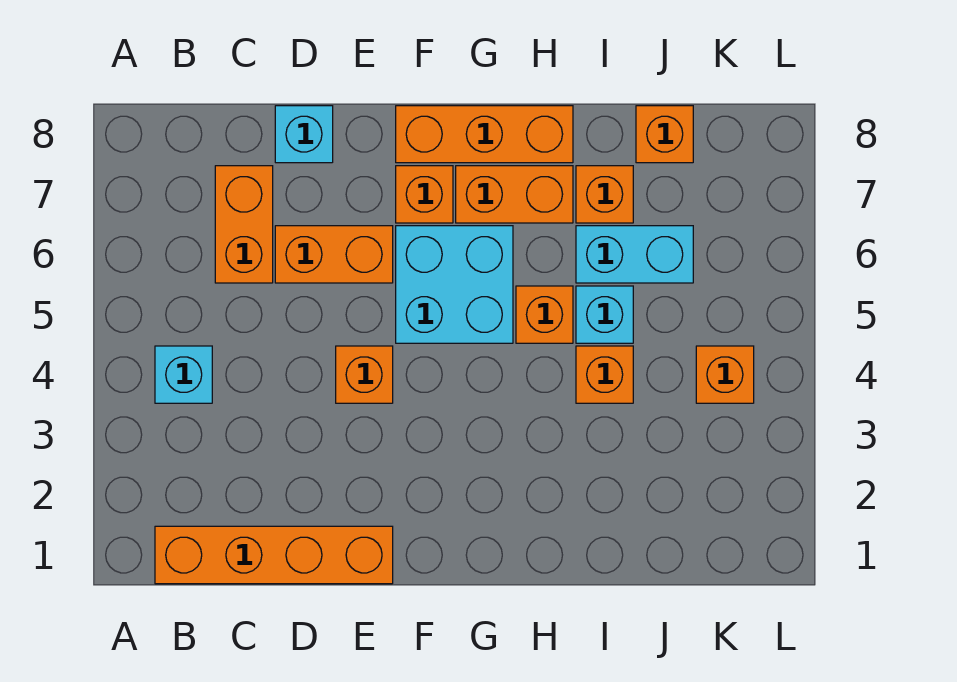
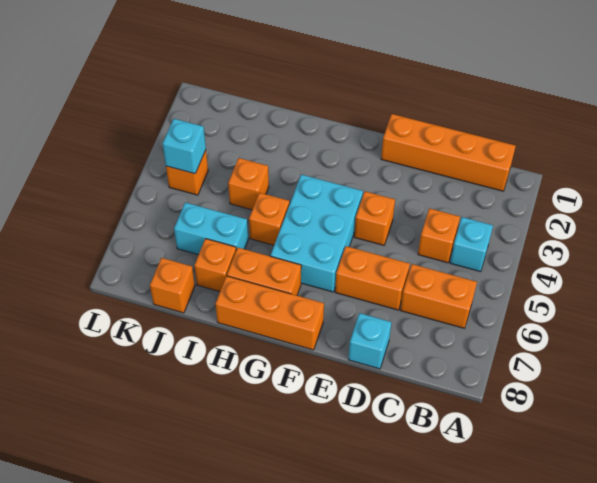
orange 1x2 brick [215,166,273,283] -> orange 1x2 brick turned to [400,264,477,328]
cyan 2x2 brick [396,226,513,343] -> cyan 2x3 brick [271,175,363,292]
orange 1x1 brick [396,166,453,223] -> orange 1x1 brick moved to [418,208,460,263]
cyan 1x1 brick [576,286,633,343] -> cyan 1x1 brick moved to [163,119,206,174]

